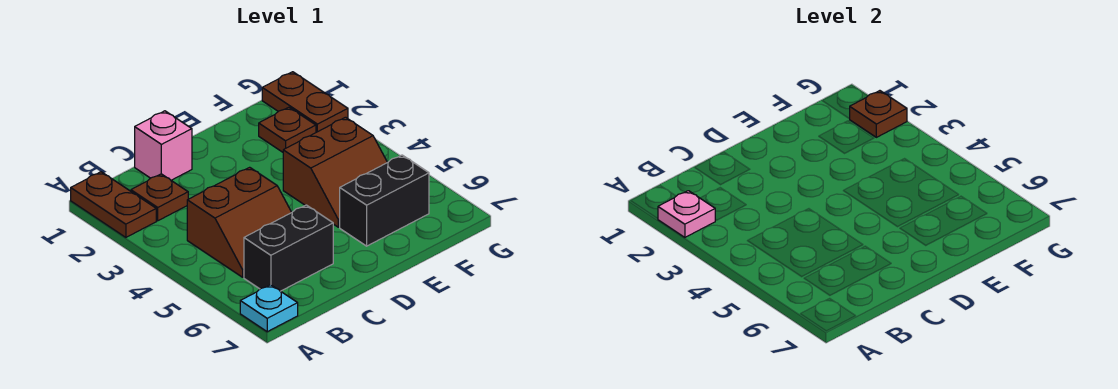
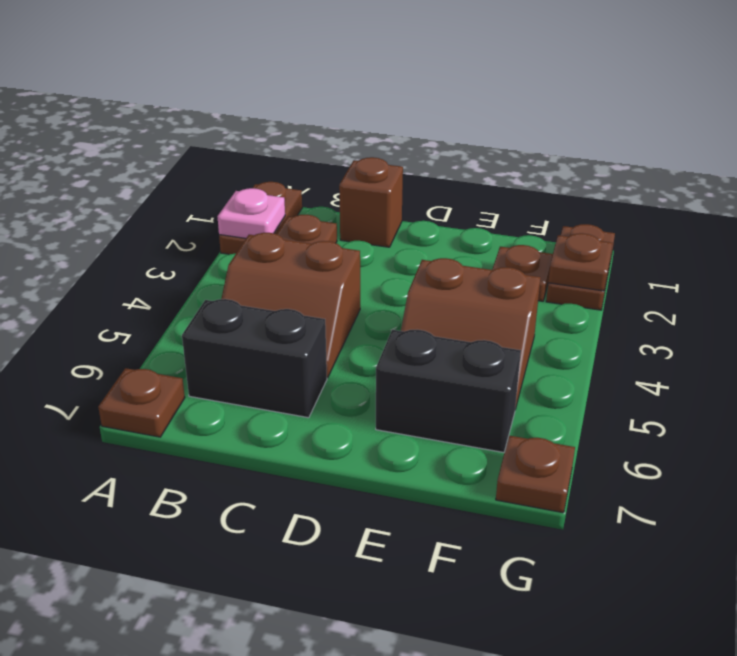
cyan 1x1 plate [240,285,298,332] -> brown 1x1 plate [98,368,185,437]
pink 1x1 brick [135,111,192,180] -> brown 1x1 brick [339,157,403,247]
none -> brown 1x1 plate [496,436,575,513]

